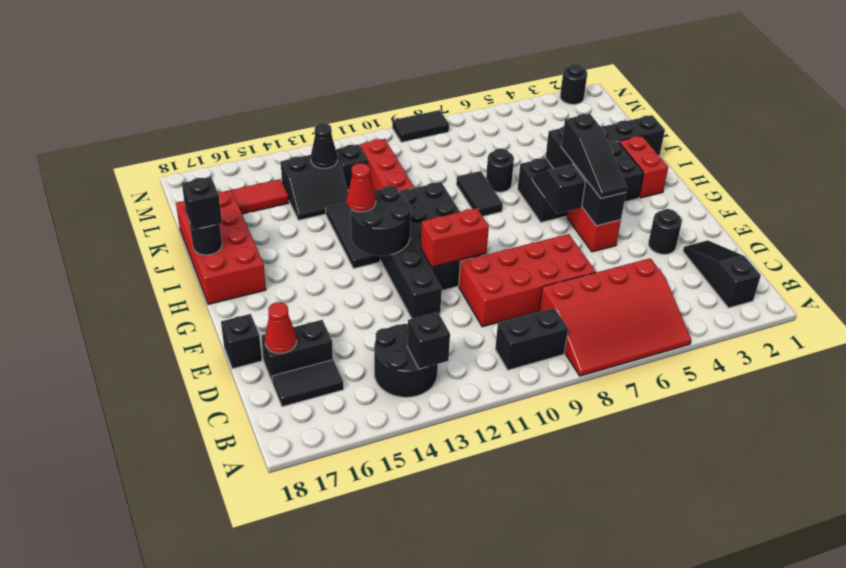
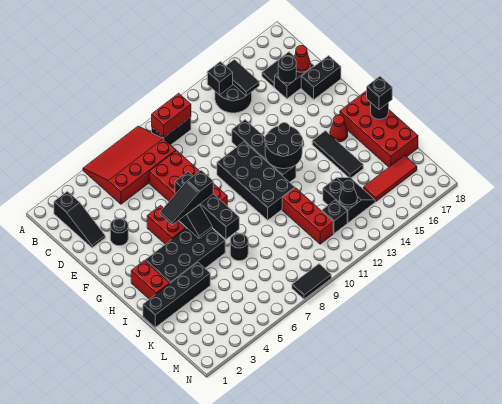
red 2x4 brick [459,234,596,327] -> red 2x4 brick turned to [149,151,227,206]
black 1x1 brick [221,314,262,369] -> black 1x2 brick [301,56,341,99]
black 1x4 brick [546,126,626,226] -> black 1x4 brick moved to [175,171,239,239]
black 1x3 slope [561,114,627,198] -> black 1x3 slope turned to [160,170,213,225]
red 1x2 brick [421,208,489,267] -> red 1x2 brick moved to [152,93,191,137]
black 1x3 tile [326,202,380,269] -> black 1x3 tile moved to [312,131,363,178]
red 1x1 cone [347,163,376,212] -> red 1x1 cone moved to [330,115,348,142]
black 1x2 tile [456,171,503,216] -> black 1x2 tile moved to [226,59,259,96]
black 2x2 slope [281,155,348,220] -> black 2x2 slope turned to [323,177,375,223]
black 1x1 round brick [560,64,587,104] -> black 1x1 round brick moved to [278,56,296,83]

